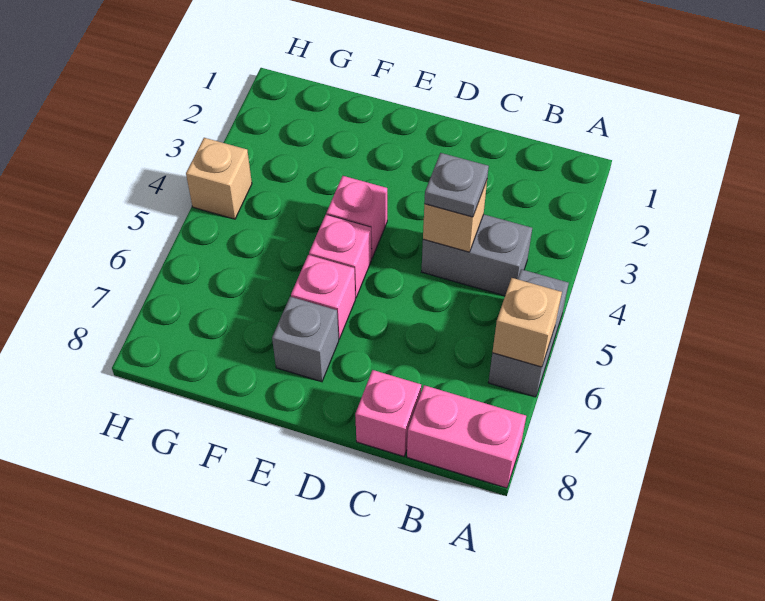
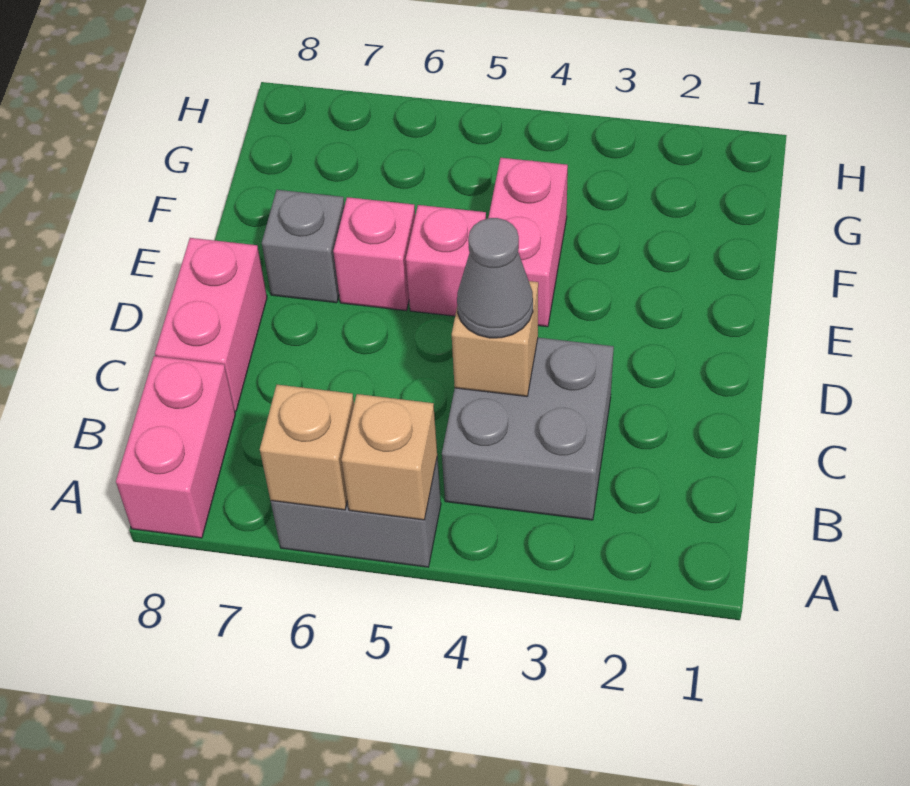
grey 1x2 brick [421,214,532,296] -> grey 2x2 brick [442,338,614,520]
grey 1x1 plate [424,153,489,217] -> grey 1x1 cone [457,218,533,338]
pink 1x1 brick [355,370,421,456] -> pink 1x2 brick [155,238,267,411]
pink 1x1 brick [326,176,387,258] -> pink 1x2 brick [488,158,568,327]
tan 1x1 brick [186,138,252,219] -> tan 1x1 brick moved to [341,394,437,520]

